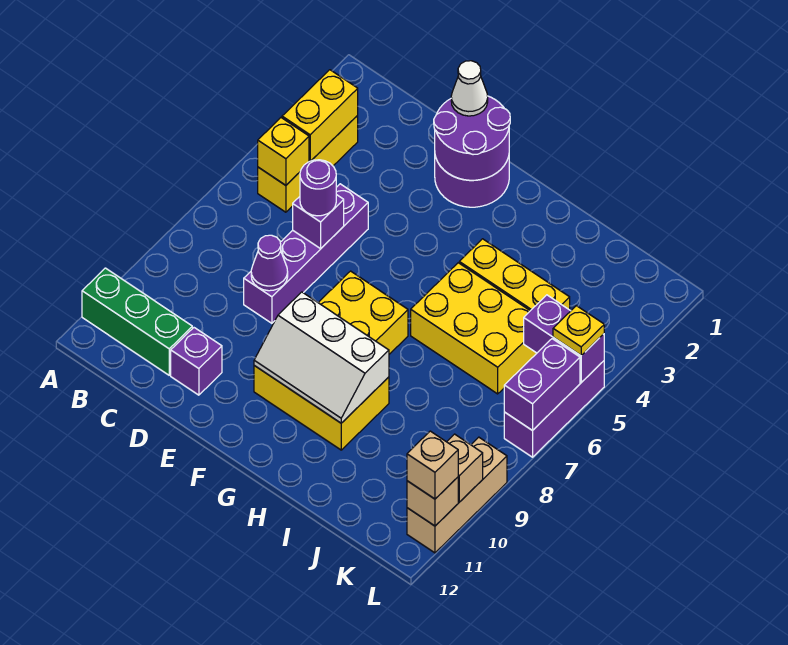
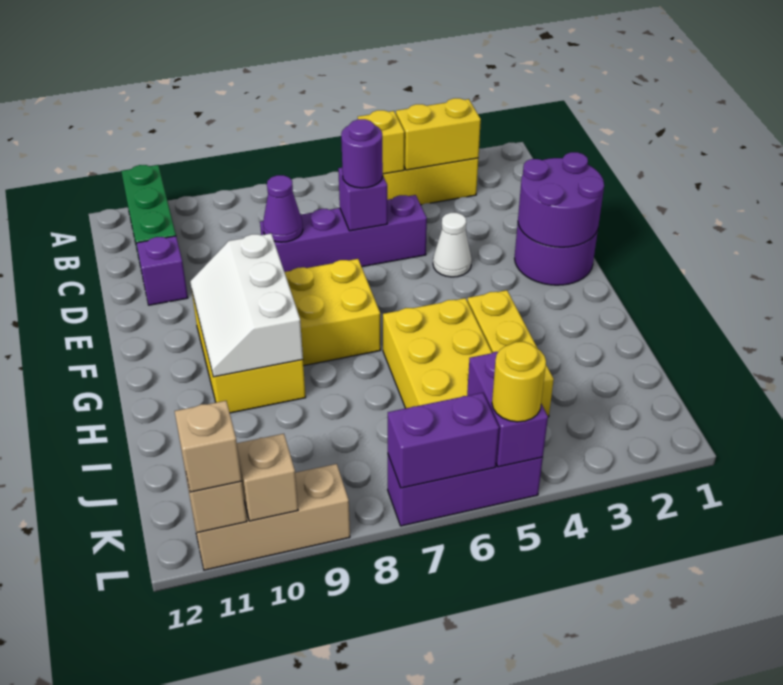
white 1x1 cone [451,61,488,116] -> white 1x1 cone moved to [433,213,472,277]
yellow 1x1 plate [553,306,604,355] -> yellow 1x1 round brick [492,342,546,422]

